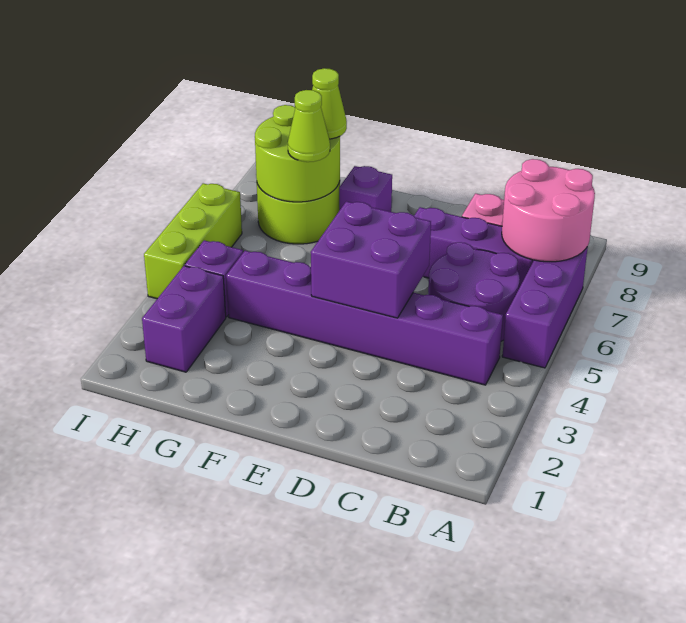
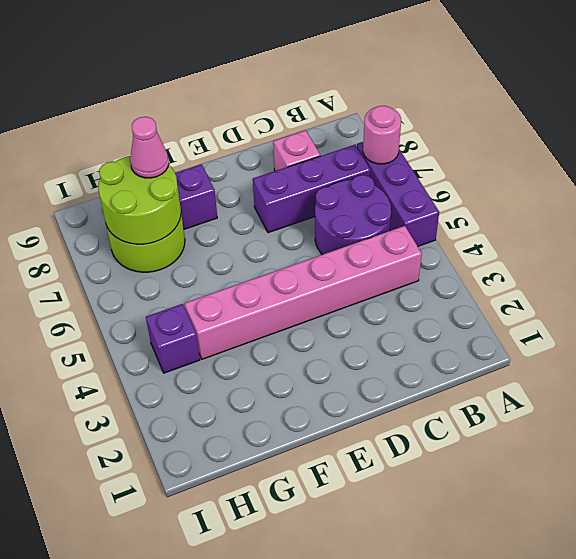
pink 2x2 round brick [502,159,595,262] -> pink 1x1 round brick [363,106,401,164]
purple 1x6 brick [226,251,503,385] -> pink 1x6 brick [185,226,422,359]
purple 2x2 brick [311,201,431,318] -> none
lime 1x1 cone [288,90,330,162] -> none
lime 1x1 cone [312,68,347,139] -> pink 1x1 cone [130,117,169,178]
purple 1x2 brick [142,266,226,372] -> none
lime 1x3 brick [144,183,242,299] -> none

